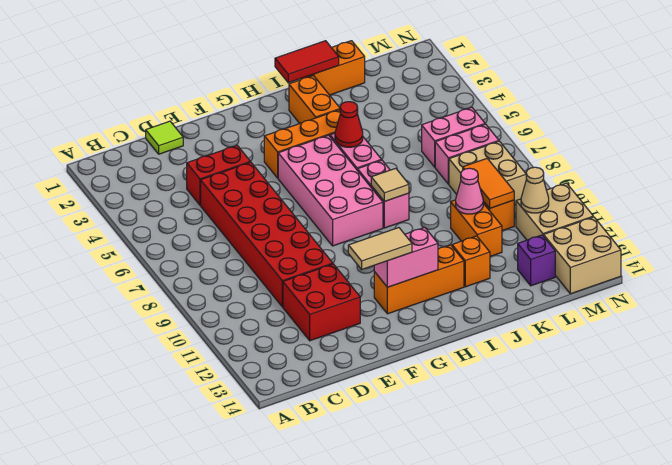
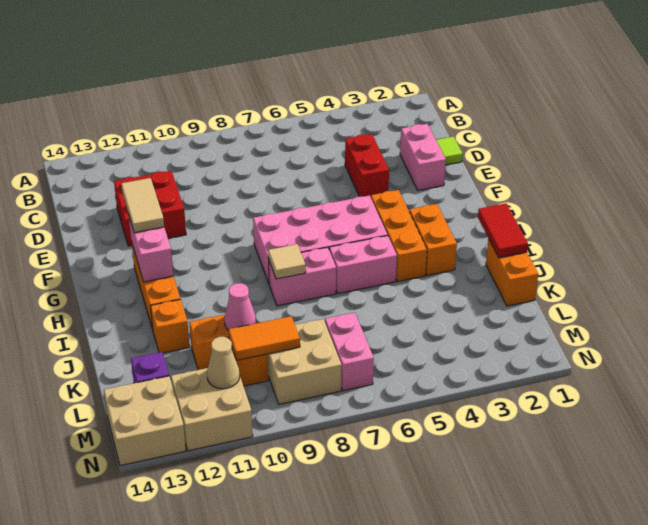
red 2x6 brick [201,162,333,307] -> none
orange 1x2 brick [289,76,340,123] -> orange 1x2 brick turned to [409,204,457,276]
red 1x1 cone [335,102,363,147] -> none
pink 1x2 brick [422,107,485,167] -> pink 1x2 brick moved to [400,124,446,190]

